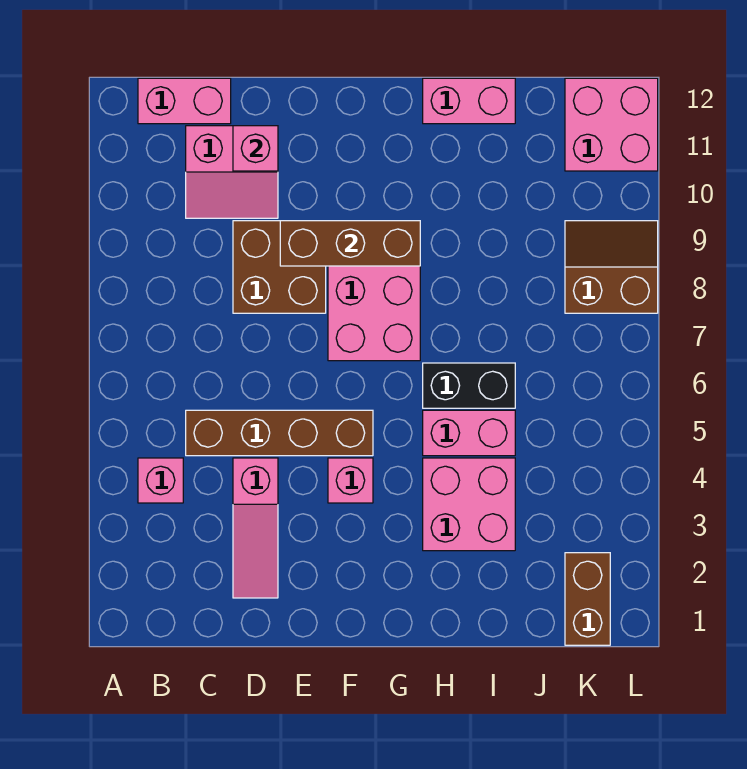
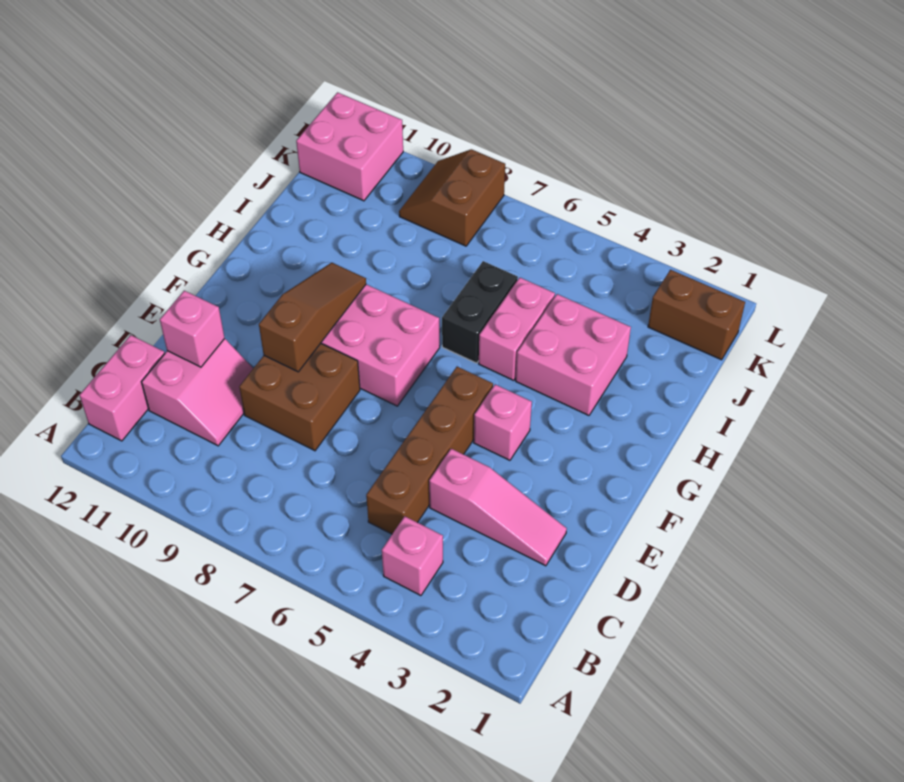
brown 1x3 brick [280,221,420,266] -> brown 1x3 slope [259,263,366,372]
pink 1x2 brick [423,78,515,124] -> none

